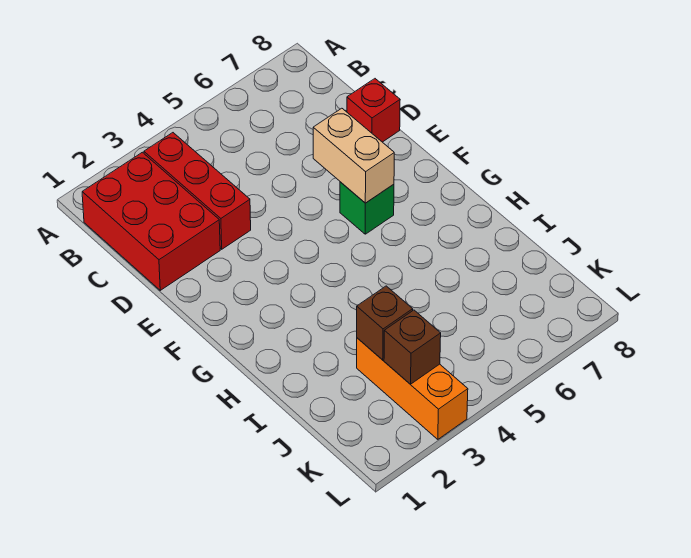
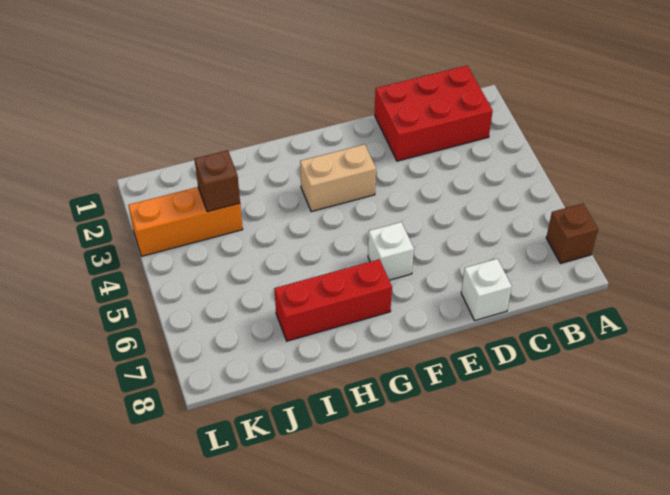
red 1x3 brick [144,133,251,249] -> red 1x3 brick moved to [274,259,392,341]
red 1x1 brick [347,79,400,142] -> white 1x1 brick [461,259,512,320]
tan 1x2 brick [313,108,394,203] -> tan 1x2 brick moved to [300,144,376,212]
green 1x1 brick [340,182,394,234] -> white 1x1 brick [368,222,414,280]
brown 1x1 brick [384,310,441,384] -> brown 1x1 brick moved to [546,203,598,263]

